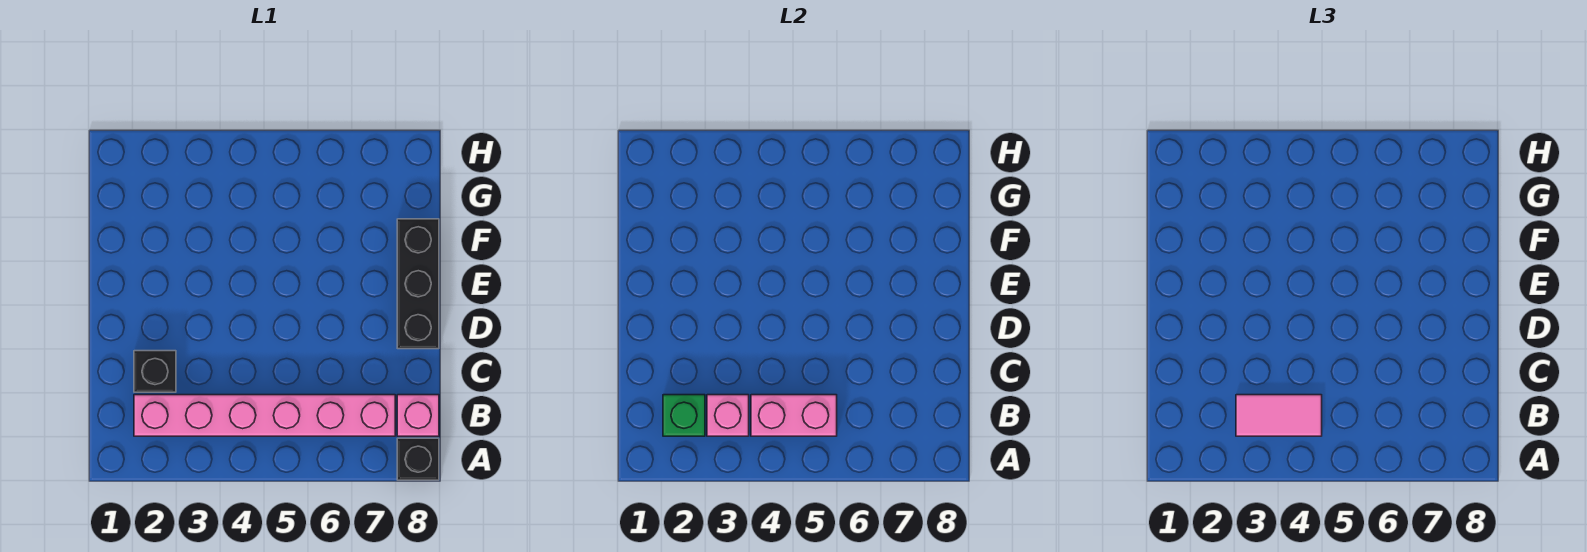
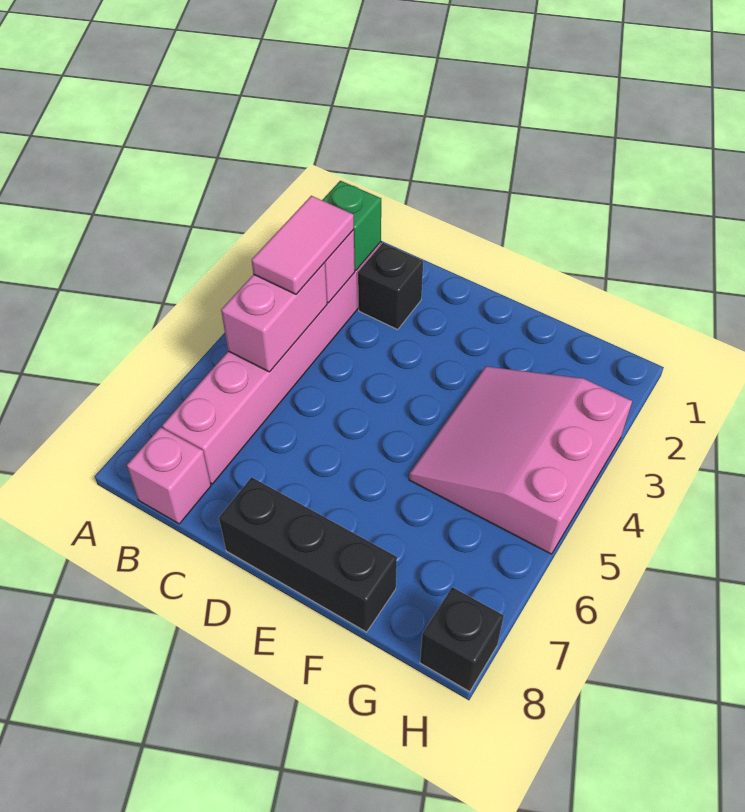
black 1x1 brick [397,438,439,480] -> black 1x1 brick moved to [420,587,504,692]
none -> pink 3x3 slope [409,366,632,554]

